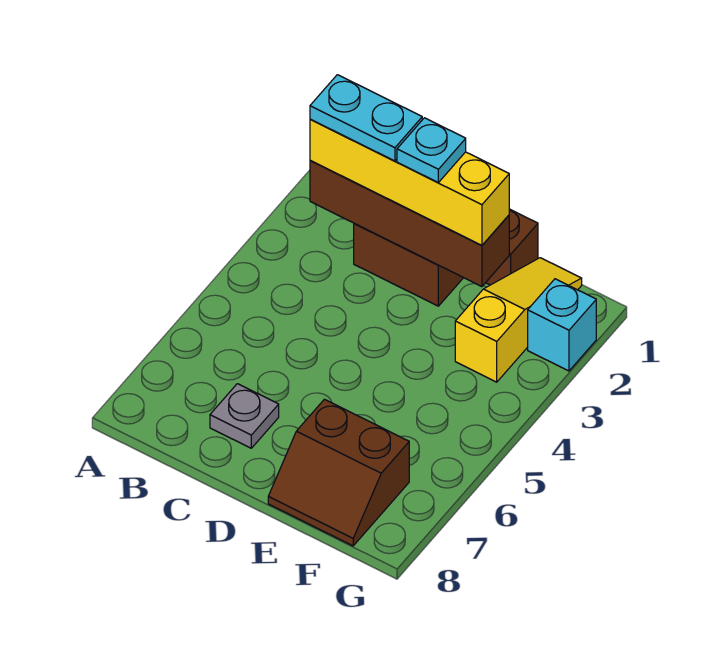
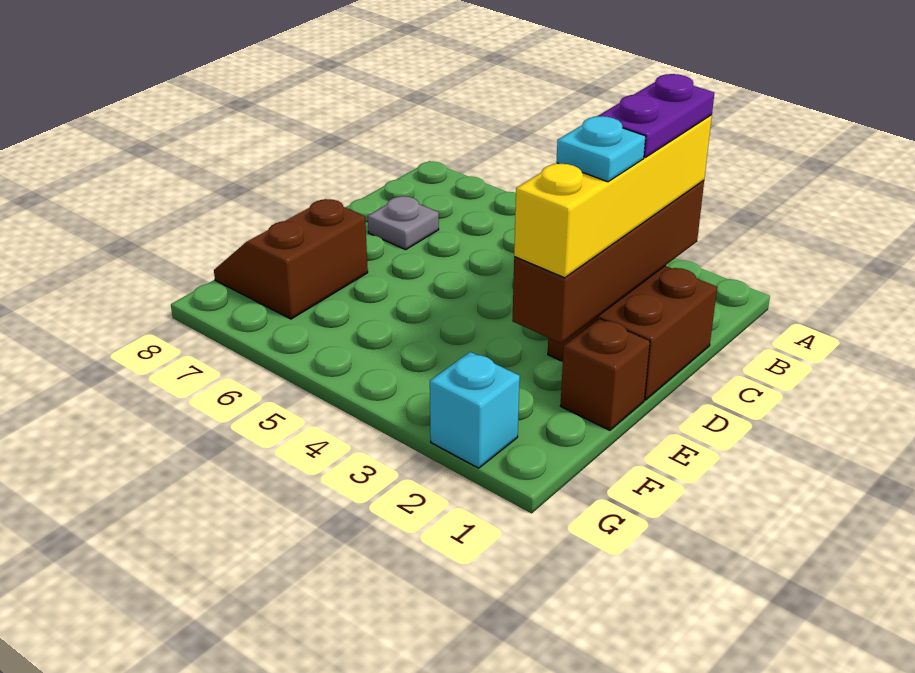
cyan 1x2 plate [310,75,422,161] -> purple 1x2 plate [598,74,714,157]
yellow 1x3 slope [455,258,582,382] -> none

